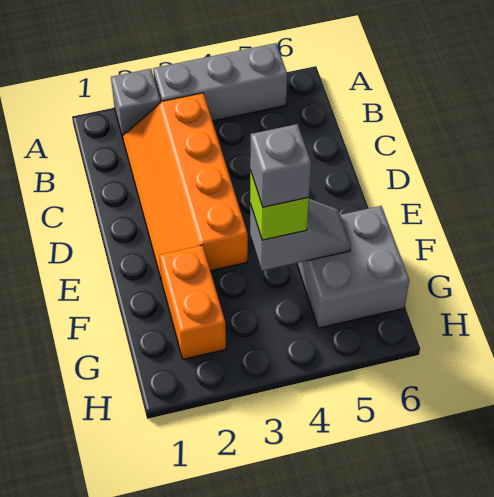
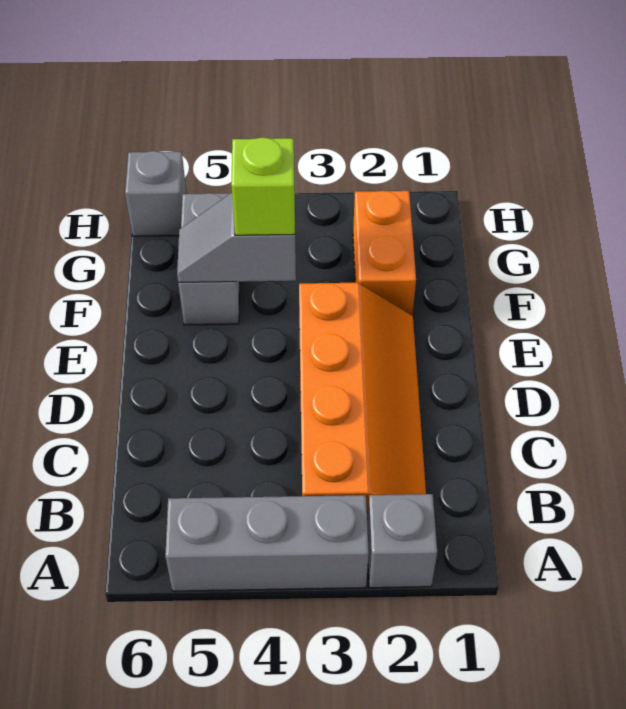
grey 1x1 brick [250,124,311,207] -> grey 1x1 brick moved to [125,151,187,236]
grey 2x2 brick [297,206,409,328] -> grey 1x2 brick [178,193,239,325]

